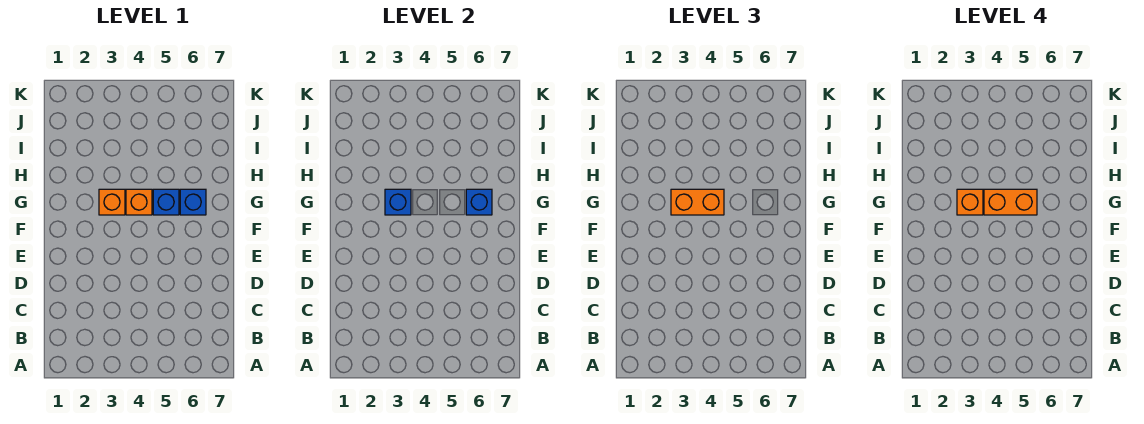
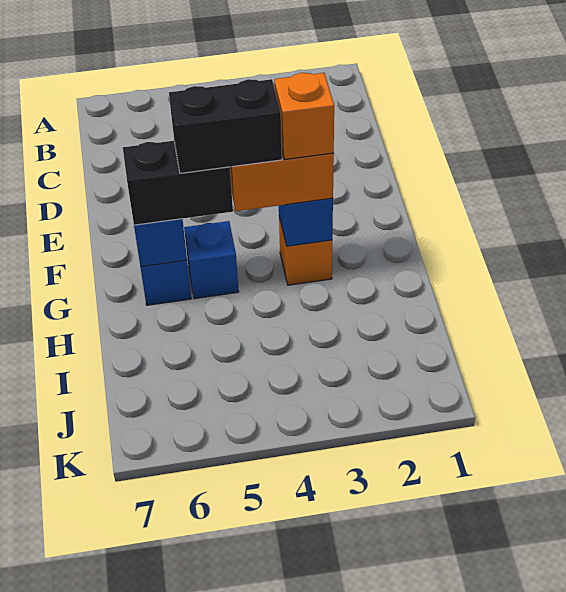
orange 1x1 brick [126,189,152,215] -> none
orange 1x2 brick [984,189,1037,215] -> black 1x2 brick [169,79,282,173]
none -> black 1x2 brick [123,141,233,225]

